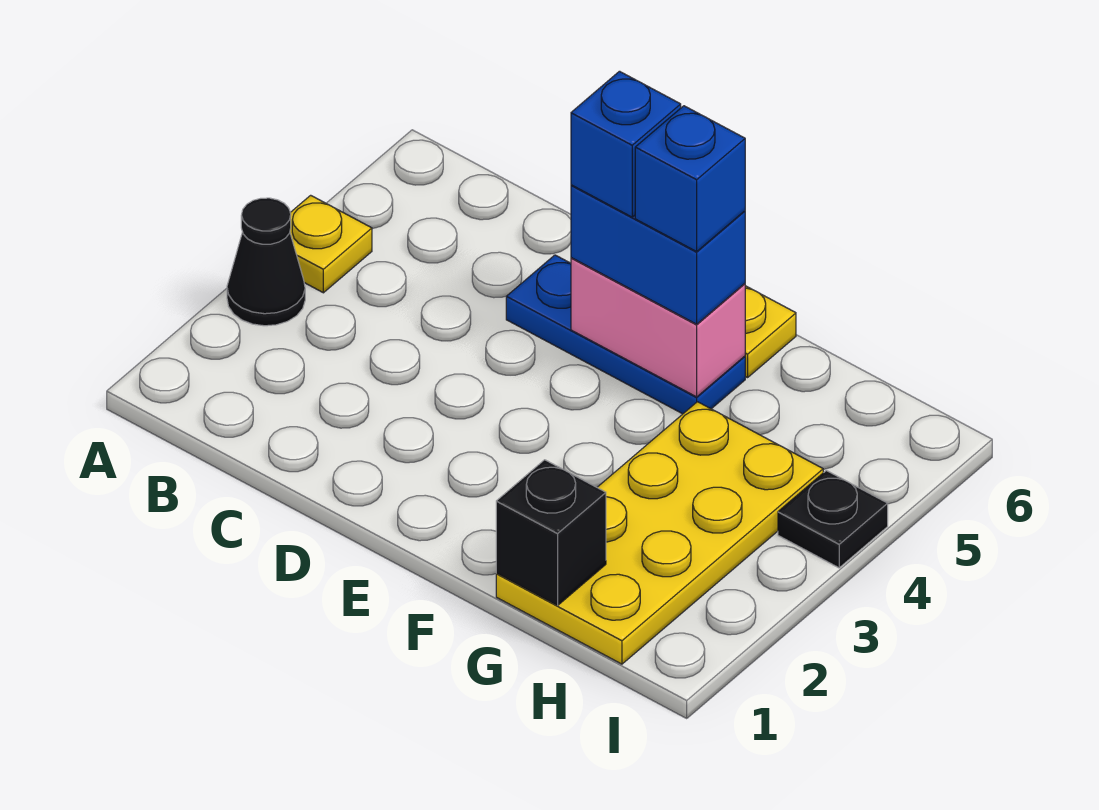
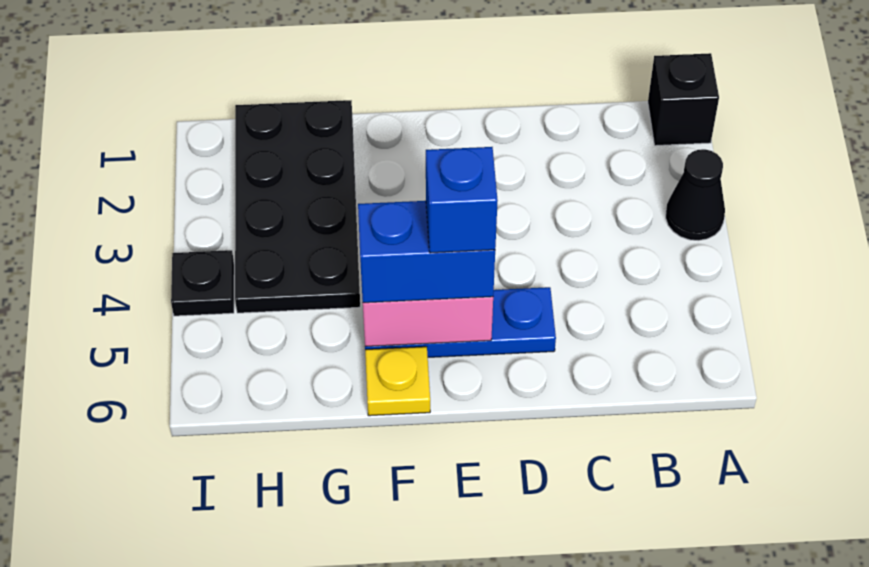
yellow 1x1 plate [290,195,372,293] -> none
blue 1x1 brick [635,106,745,251] -> none
yellow 2x4 plate [496,402,823,664] -> black 2x4 plate [235,100,360,313]
black 1x1 brick [496,460,606,606] -> black 1x1 brick moved to [648,53,719,146]

